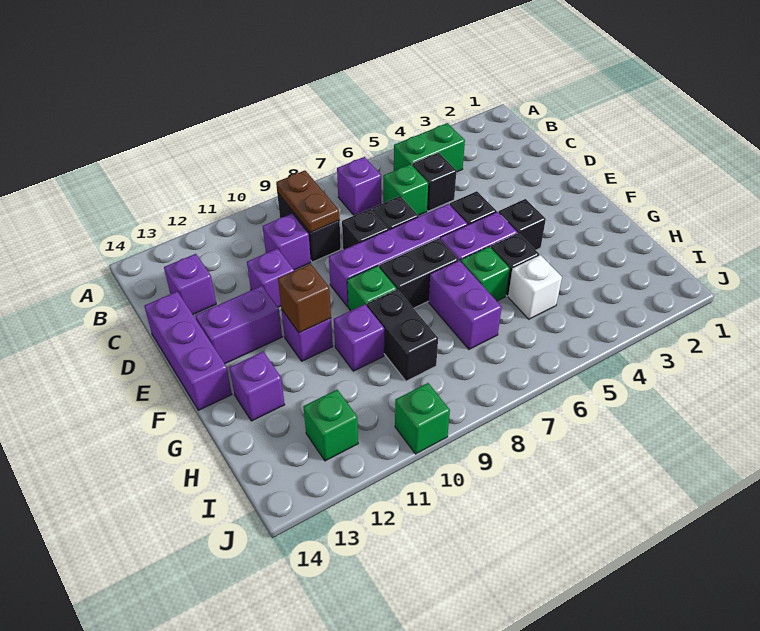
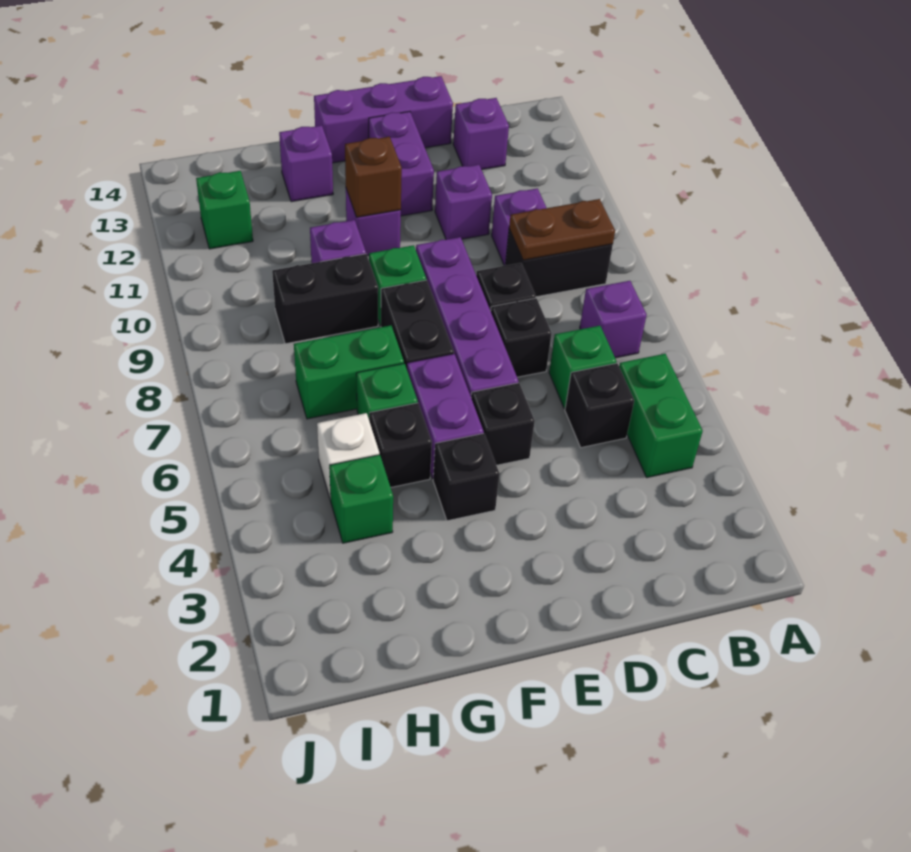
purple 1x2 brick [429,260,502,349] -> green 1x2 brick [294,326,404,419]
green 1x1 brick [395,383,450,454] -> green 1x1 brick moved to [329,455,393,543]

